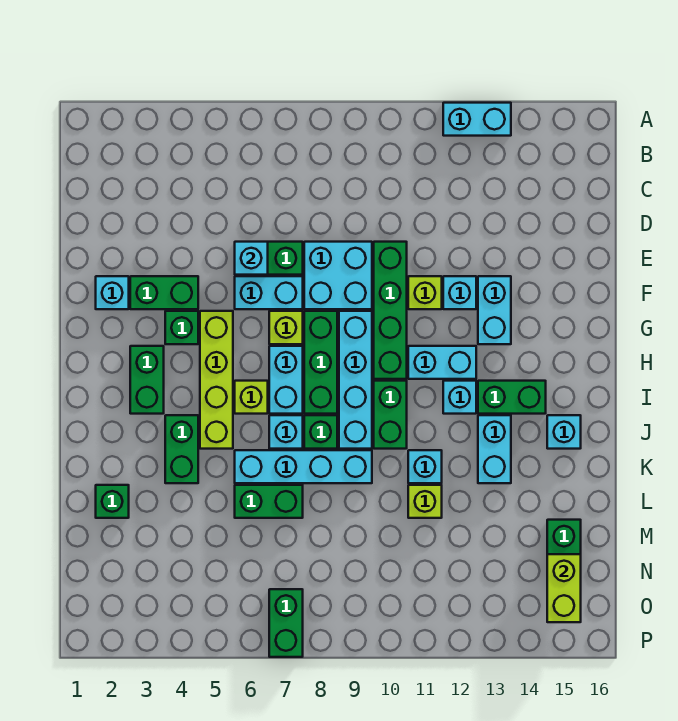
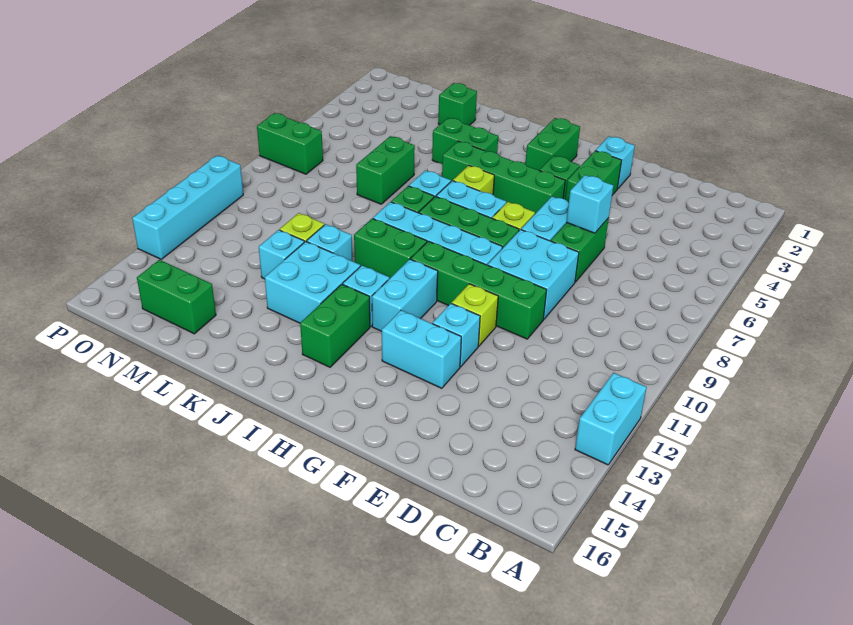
lime 1x4 brick [200,311,233,449] -> green 1x4 brick [442,141,565,214]
green 1x2 brick [130,346,164,414] -> green 1x2 brick turned to [525,118,580,170]
cyan 1x2 brick [478,415,511,483] -> cyan 2x2 brick [265,241,360,323]
cyan 1x1 brick [547,415,581,449] -> cyan 1x1 brick moved to [259,230,304,279]
cyan 1x4 brick [235,450,372,483] -> cyan 1x4 brick moved to [132,155,243,259]
lime 1x2 brick [547,554,581,622] -> none

